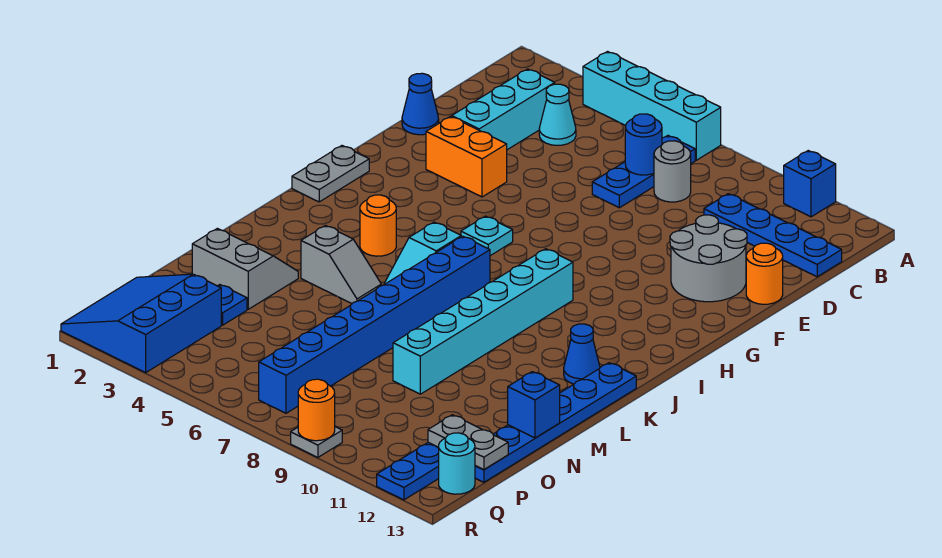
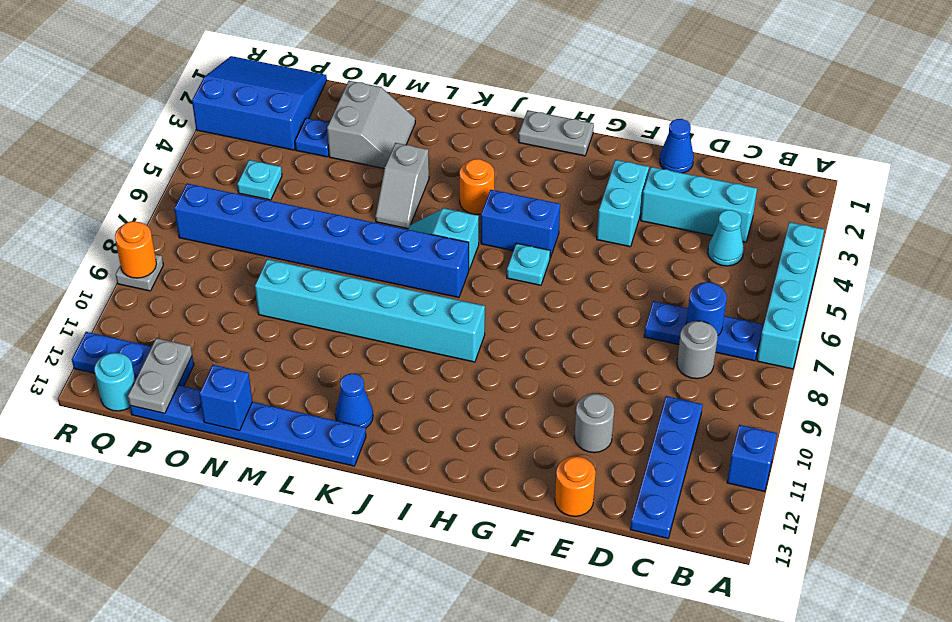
grey 2x2 round brick [670,215,747,302] -> grey 1x1 round brick [574,394,614,453]
orange 1x2 brick [426,116,507,197] -> cyan 1x2 brick [597,160,649,247]
none -> blue 1x2 brick [481,190,560,258]
none -> cyan 1x1 plate [237,160,282,200]

